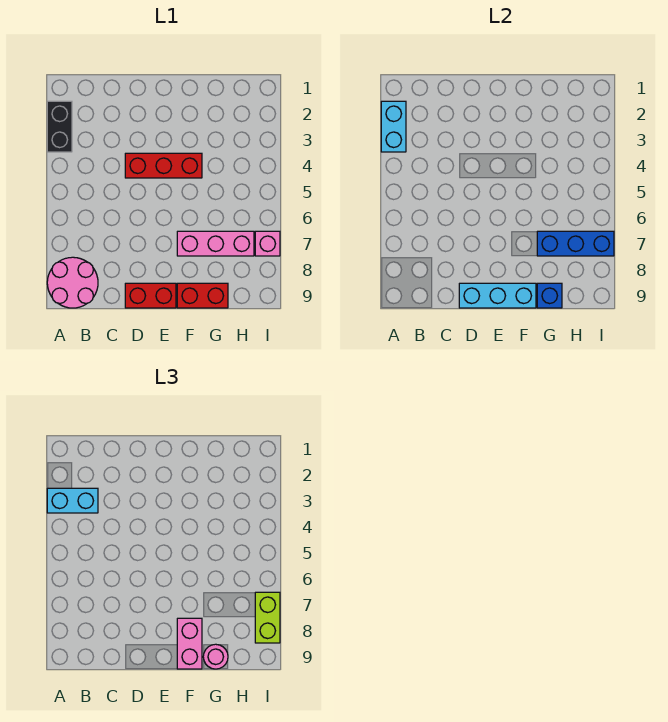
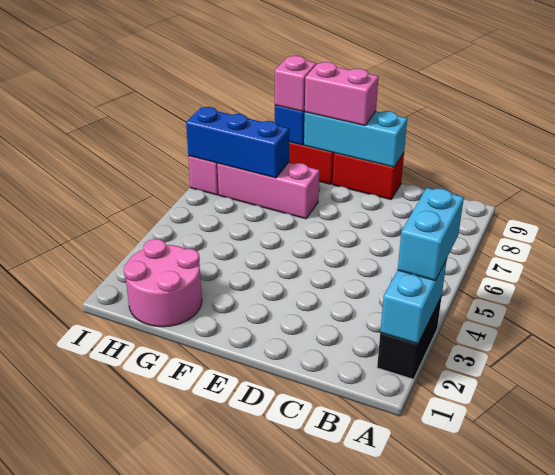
cyan 1x2 brick [47,488,98,513] -> cyan 1x2 brick turned to [398,188,464,281]
pink 2x2 round brick [47,257,98,308] -> pink 2x2 round brick moved to [124,239,202,327]
red 1x3 brick [125,153,202,178] -> none
pink 1x2 brick [177,618,202,669] -> pink 1x2 brick turned to [304,62,379,126]
pink 1x1 round brick [203,644,228,669] -> pink 1x1 brick [275,56,316,111]
lime 1x2 brick [255,592,280,643] -> none

